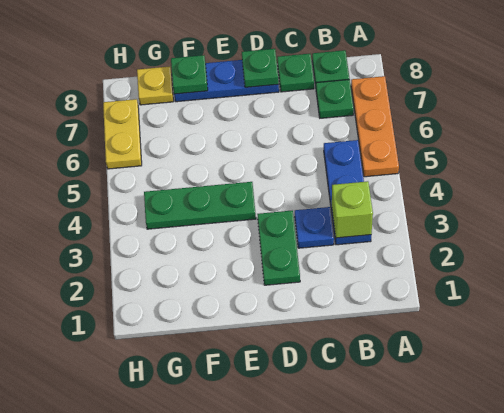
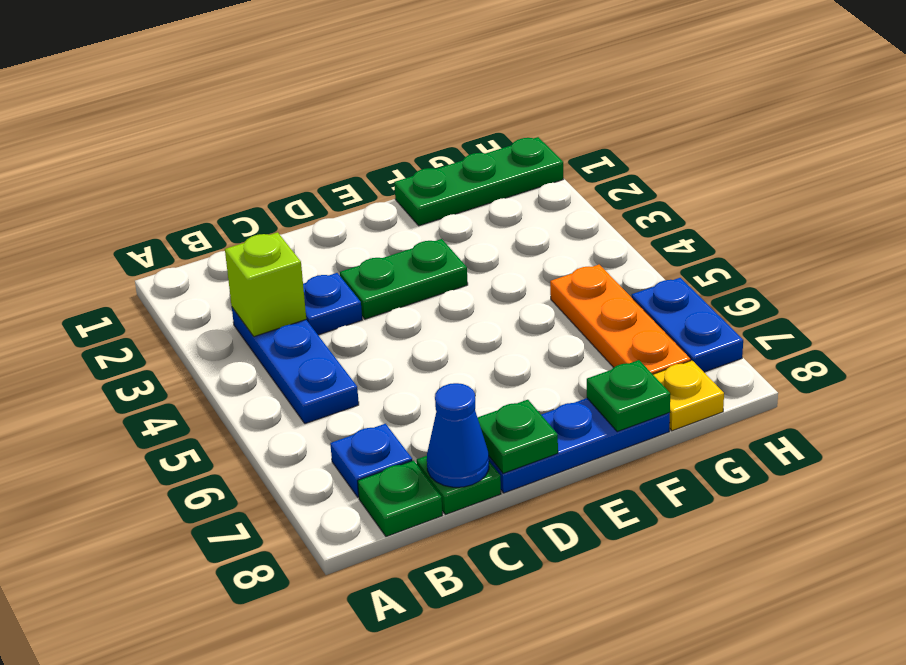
orange 1x3 plate [351,76,399,177] -> orange 1x3 plate moved to [550,265,691,374]
green 1x1 plate [316,80,354,118] -> blue 1x1 plate [330,424,412,497]
none -> blue 1x1 cone [427,383,489,487]
green 1x2 plate [257,211,300,285] -> green 1x2 plate turned to [340,239,468,319]
green 1x3 plate [144,182,256,229] -> green 1x3 plate moved to [394,137,563,226]
yellow 1x2 plate [103,99,142,169] -> blue 1x2 plate [632,278,743,372]

